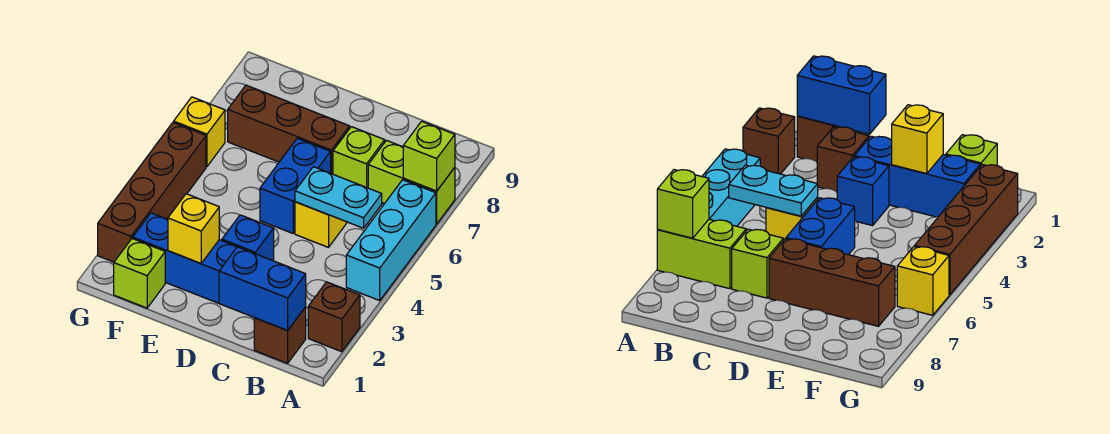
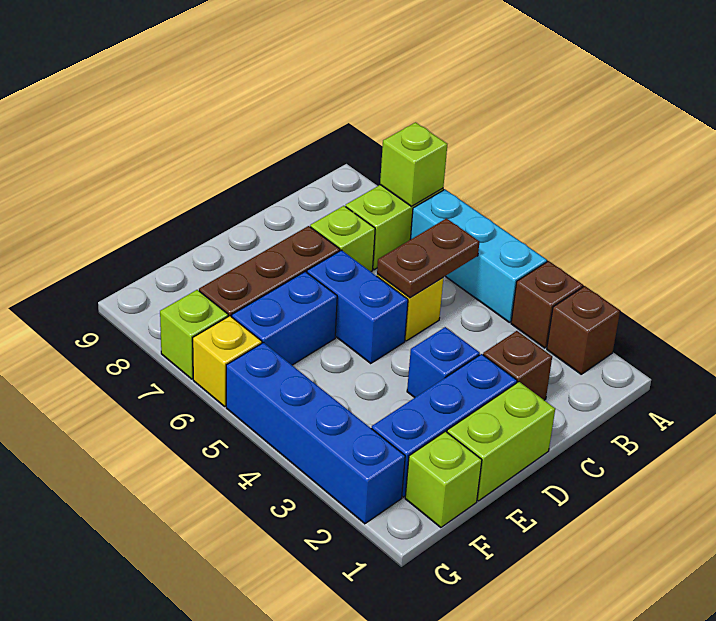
brown 1x1 brick [254,307,306,363] -> brown 1x1 brick moved to [511,261,583,348]
blue 1x2 brick [219,247,306,331] -> blue 1x2 brick moved to [232,272,337,365]
cyan 1x2 plate [295,167,382,228] -> brown 1x2 plate [377,218,479,298]
none -> lime 1x2 brick [447,382,555,501]
yellow 1x1 brick [168,194,219,263] -> none
brown 1x4 brick [98,123,206,262] -> blue 1x4 brick [226,342,405,524]
none -> lime 1x1 brick [160,290,228,379]

